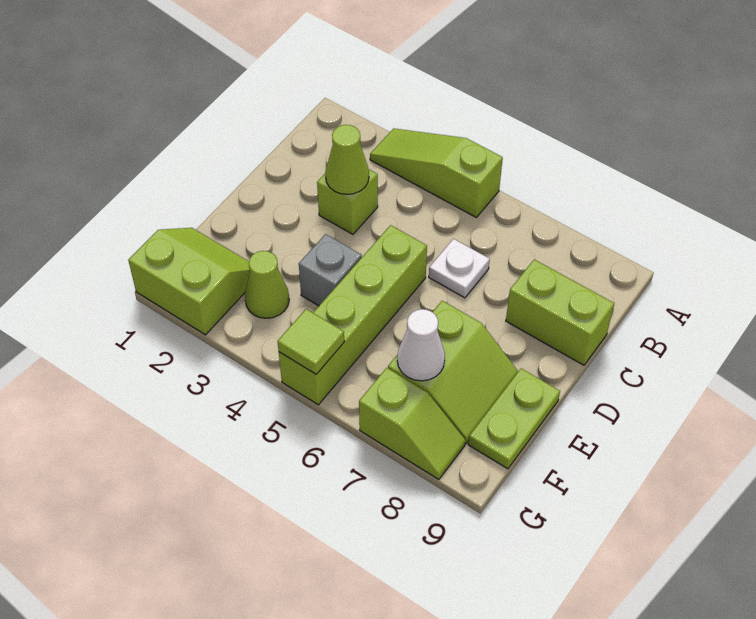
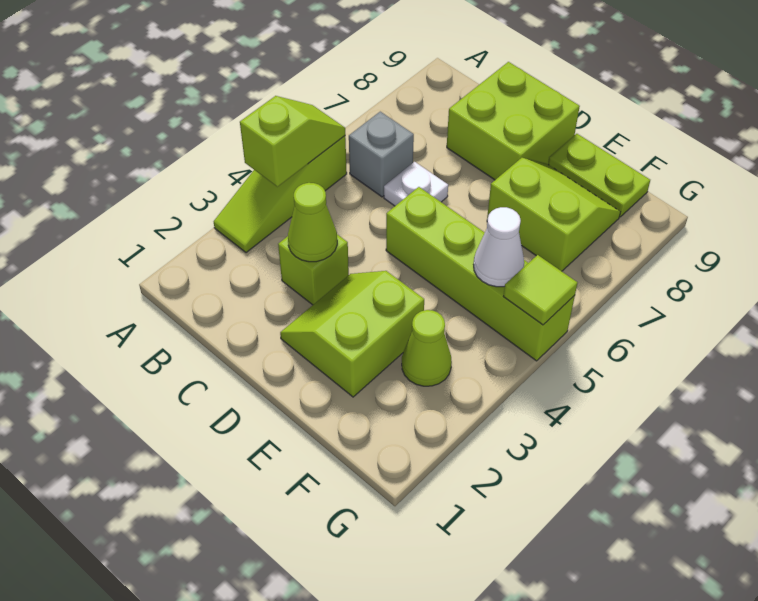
lime 1x2 brick [506,260,614,365] -> lime 2x2 brick [447,62,580,180]
grey 1x1 brick [299,234,362,306] -> grey 1x1 brick moved to [349,112,414,197]
lime 2x2 slope [128,228,250,335] -> lime 2x2 slope moved to [280,271,424,397]
white 1x1 cone [397,309,445,381] -> white 1x1 cone moved to [474,207,524,287]
lime 1x2 slope [359,368,465,479] -> lime 1x2 slope moved to [240,96,345,187]

